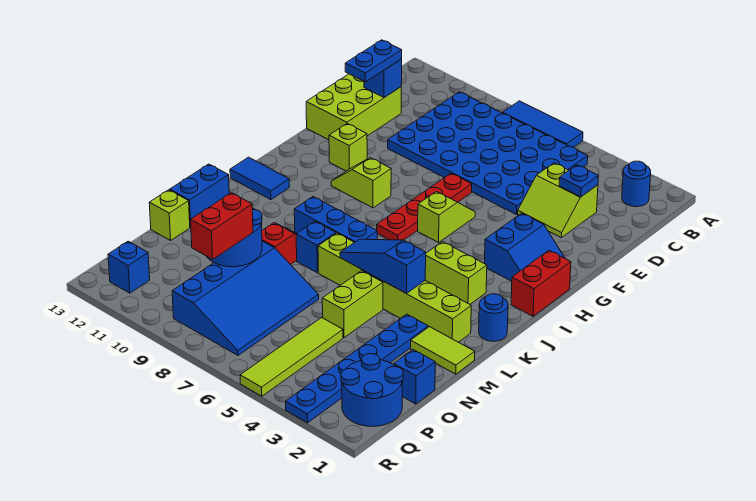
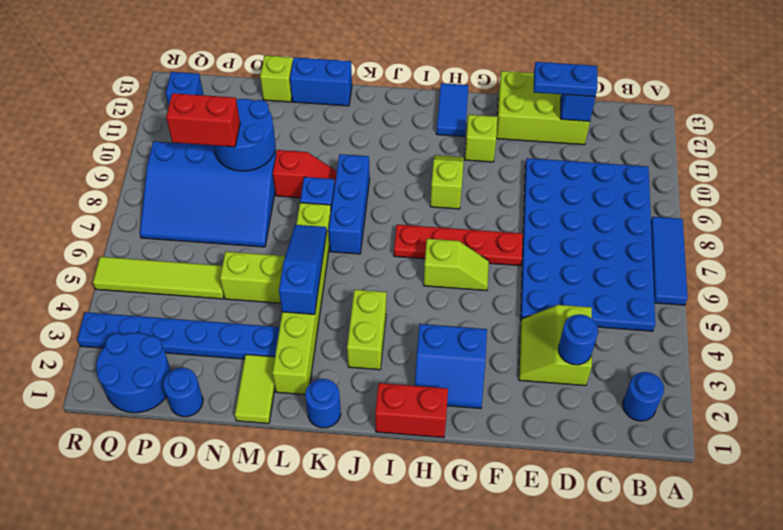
blue 1x1 plate [559,165,598,197] -> blue 1x1 round brick [558,314,598,365]
blue 1x2 tile [230,157,289,200] -> blue 1x2 tile moved to [437,83,468,137]
blue 1x1 brick [394,350,435,404] -> blue 1x1 round brick [163,368,203,417]

